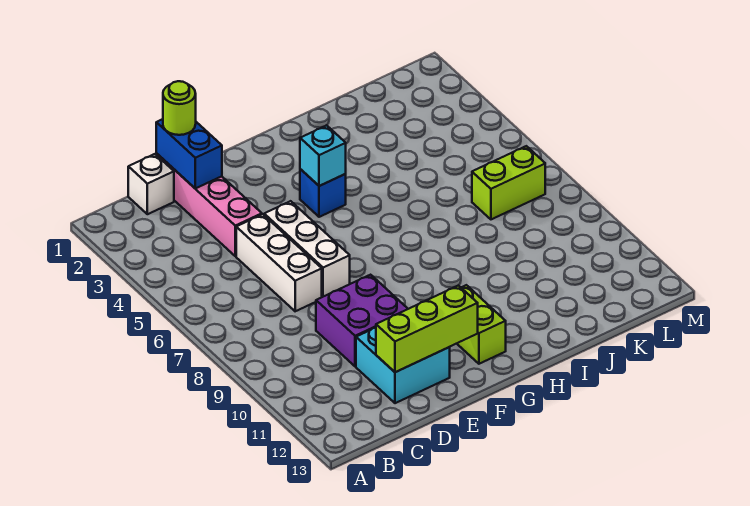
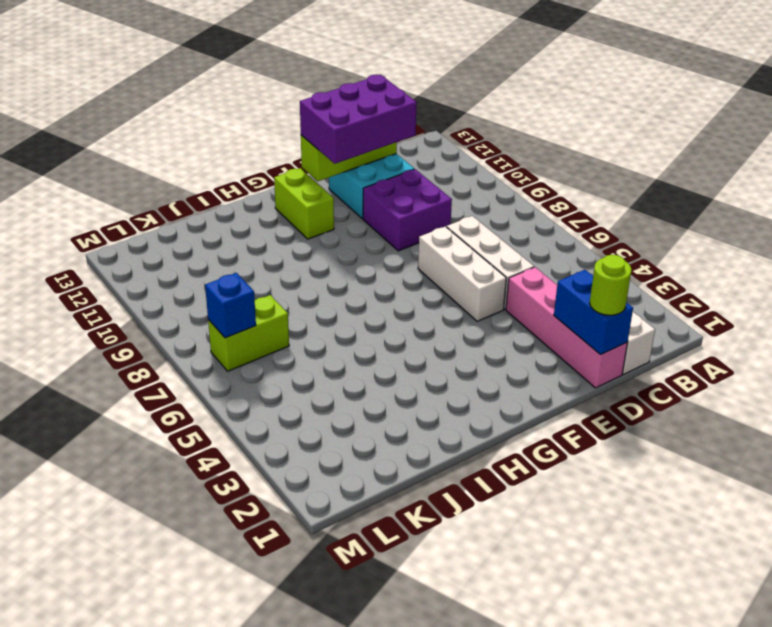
none -> purple 2x3 brick [300,75,417,164]
blue 1x1 brick [300,169,346,217] -> blue 1x1 brick moved to [205,273,256,338]
cyan 1x1 brick [300,125,346,186] -> none

